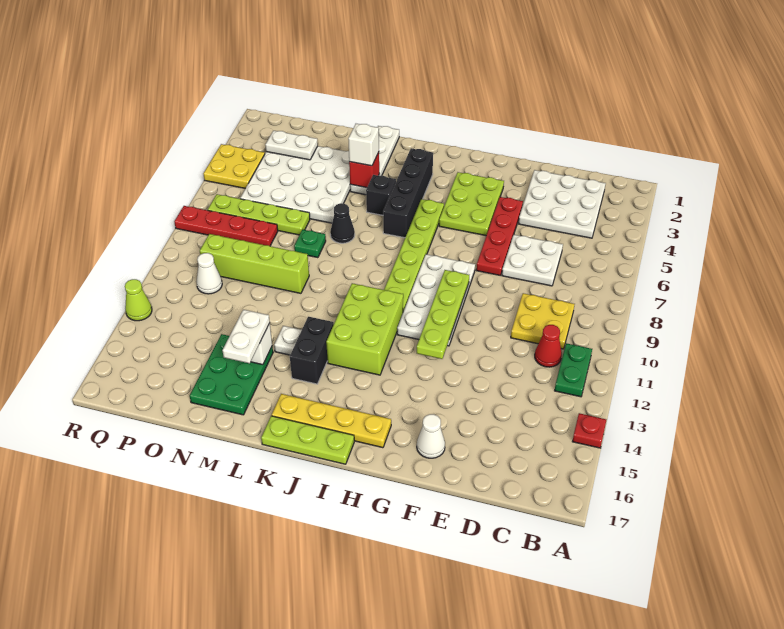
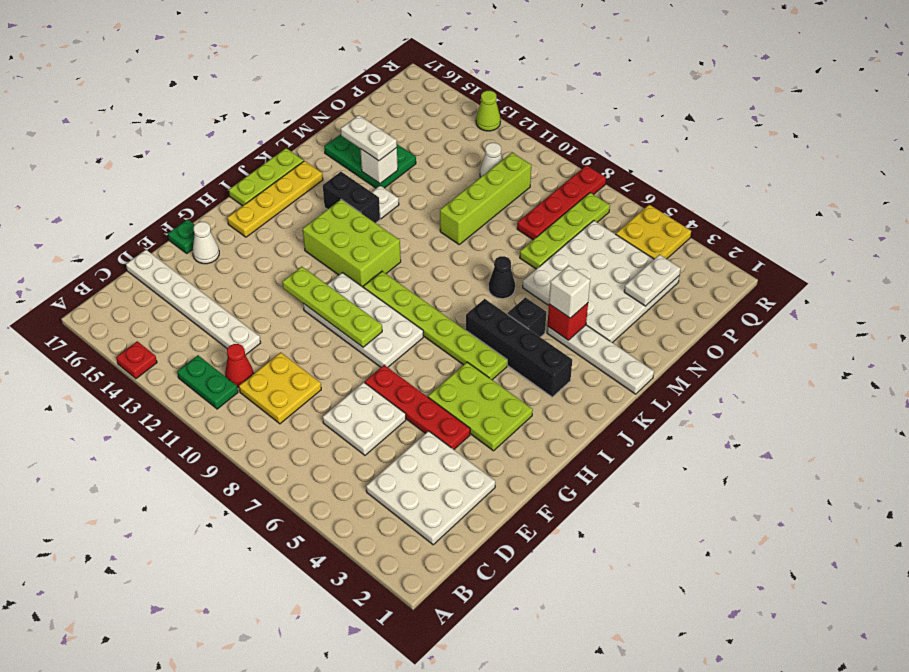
none -> white 1x6 plate [126,250,261,355]
green 1x1 plate [294,230,326,258] -> green 1x1 plate moved to [168,220,195,253]

